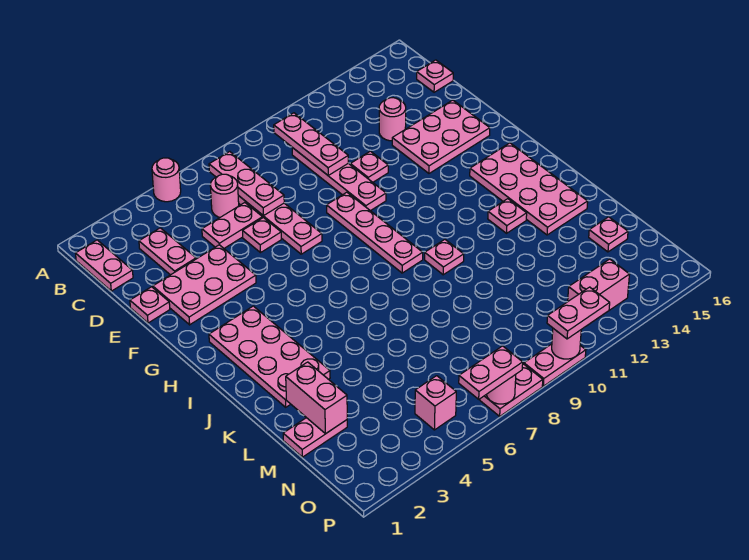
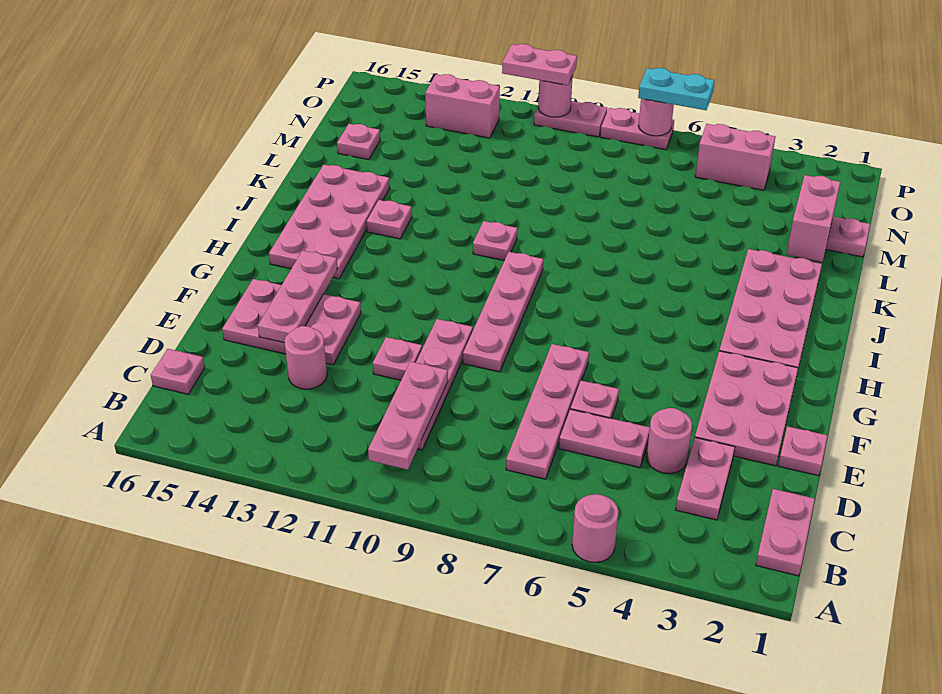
pink 1x3 plate [209,152,284,216] -> pink 1x3 plate moved to [258,251,338,342]
pink 1x1 round brick [210,174,239,217] -> pink 1x1 round brick moved to [646,408,692,474]
pink 2x3 plate [153,245,256,325] -> pink 2x3 plate turned to [695,351,798,466]
pink 1x1 brick [415,376,456,430] -> pink 1x2 brick [695,124,775,190]
pink 1x2 plate [459,346,523,399] -> cyan 1x2 plate [638,68,715,110]

